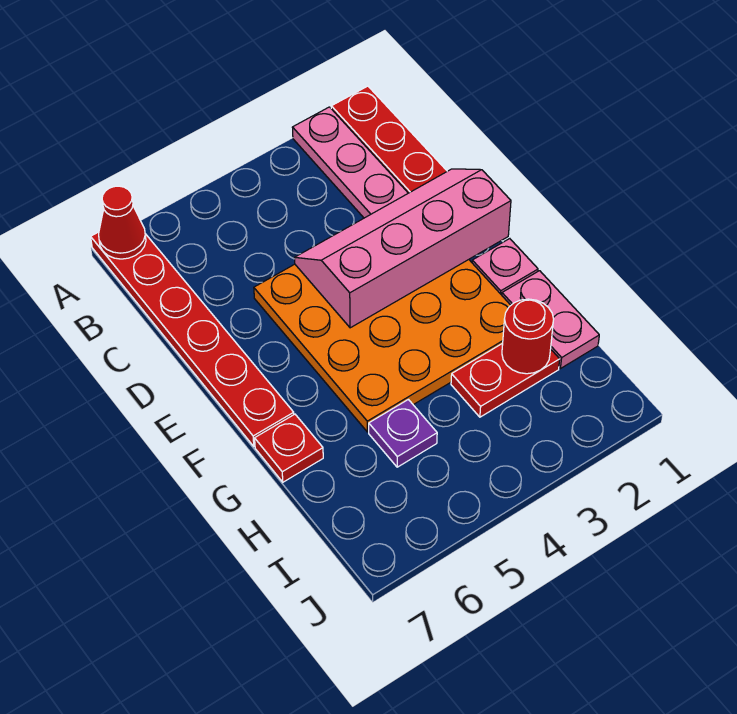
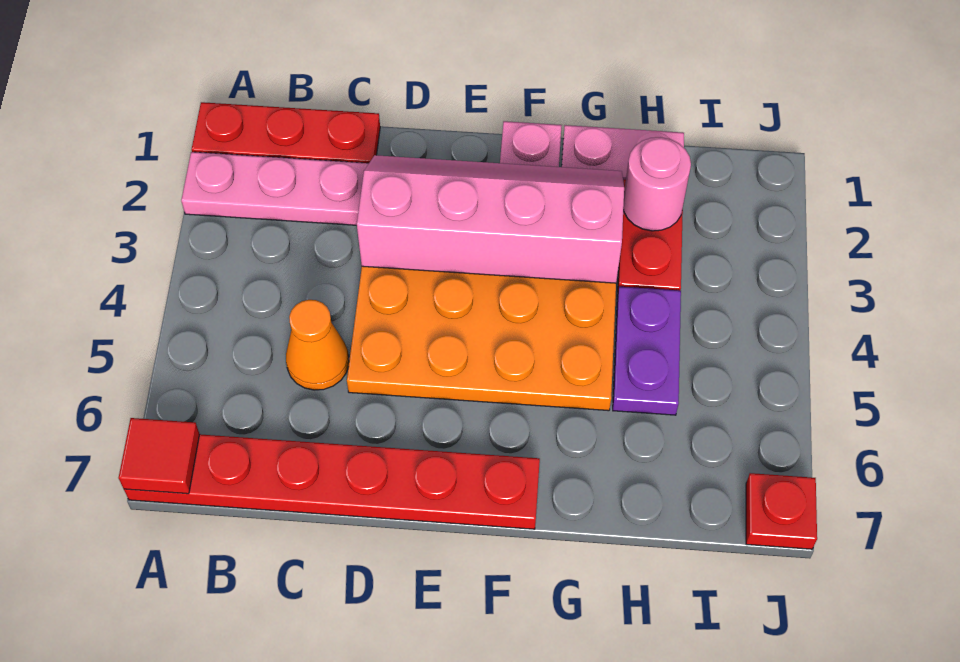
red 1x1 cone [99,186,146,259] -> red 1x1 tile [118,418,200,494]
none -> orange 1x1 cone [286,300,349,390]
pink 2x4 slope [294,169,511,328] -> pink 2x4 slope turned to [357,155,624,283]
red 1x1 plate [255,414,323,482] -> red 1x1 plate moved to [746,473,817,549]
red 1x1 round brick [502,299,554,374] -> pink 1x1 round brick [623,137,691,231]
purple 1x1 plate [369,400,437,467] -> purple 1x2 plate [613,287,681,415]

